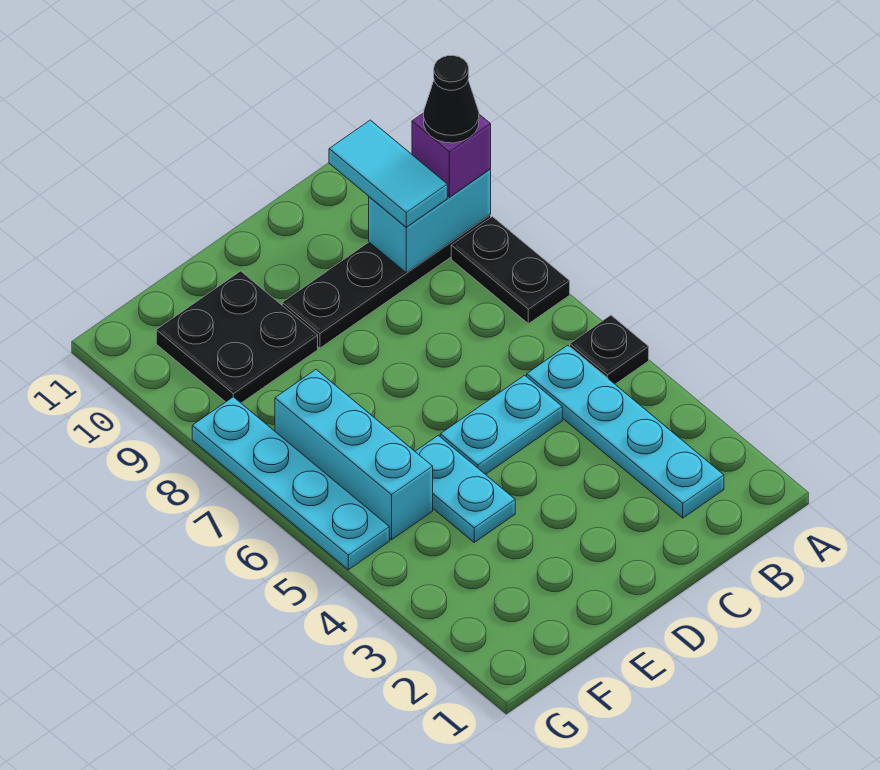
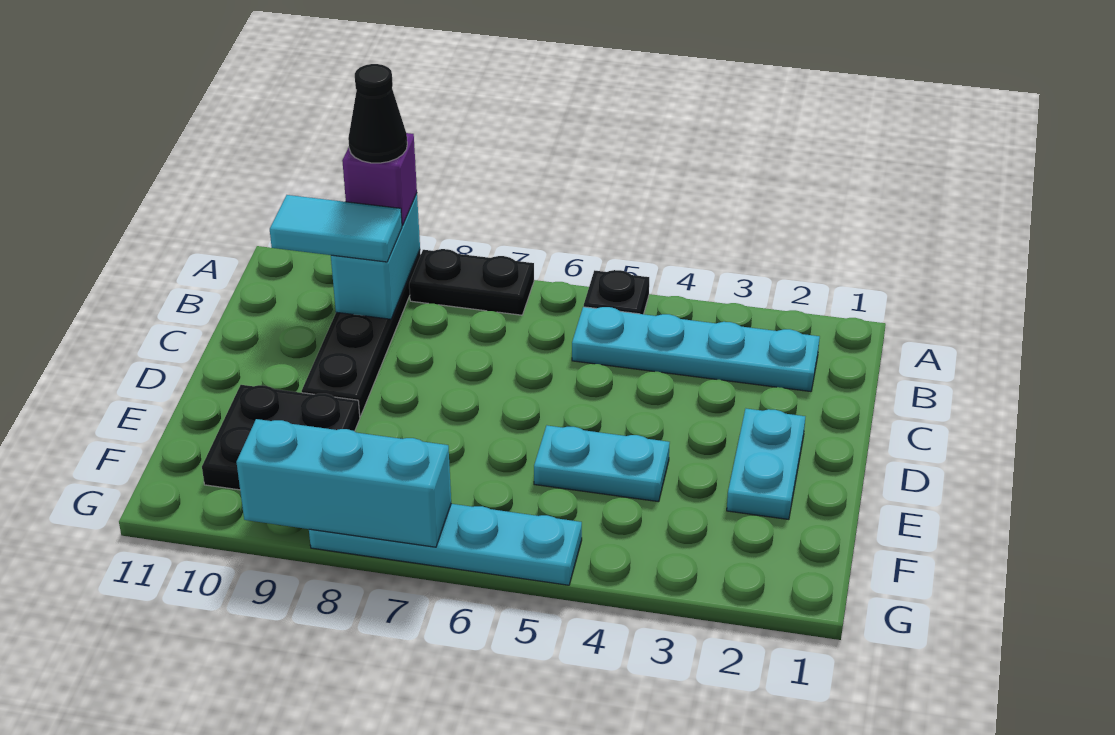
cyan 1x2 plate [440,375,562,475] -> cyan 1x2 plate moved to [727,409,805,519]
cyan 1x3 brick [275,370,433,540] -> cyan 1x3 brick moved to [236,419,451,547]

